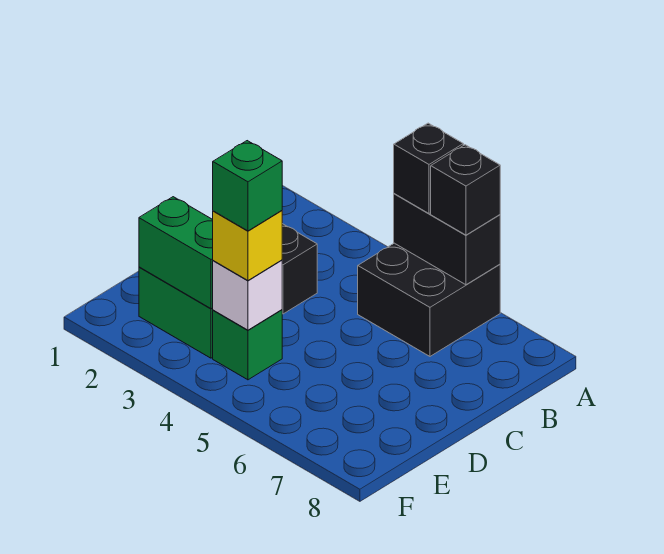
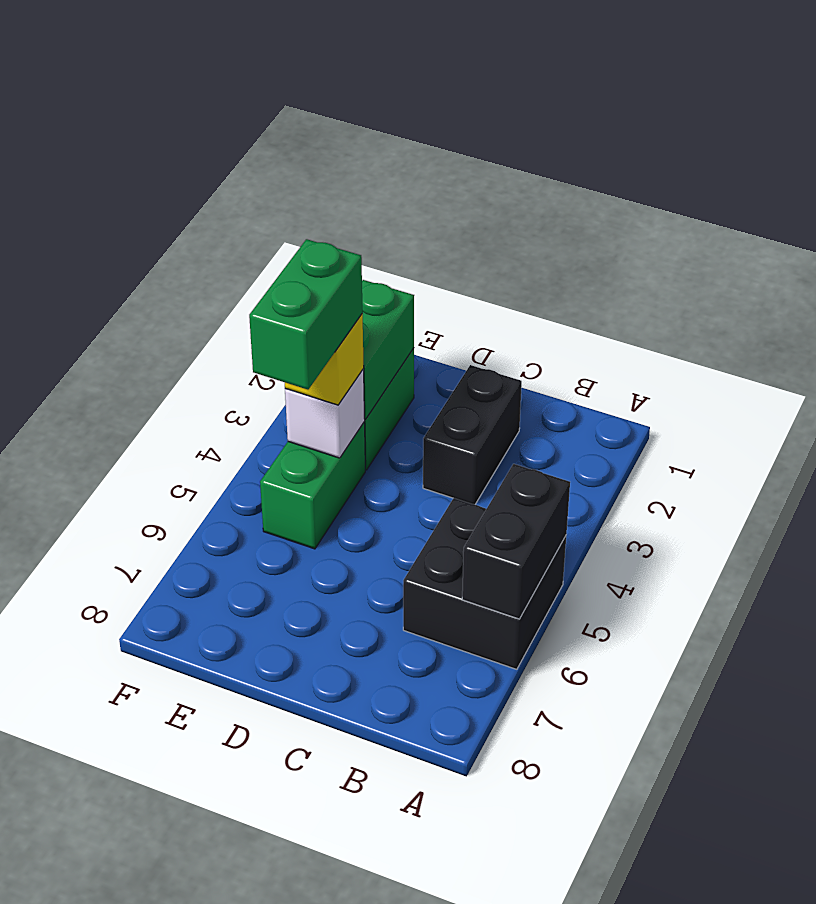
black 1x1 brick [394,123,463,213] -> none
black 1x1 brick [431,145,500,235] -> none
green 1x1 brick [213,310,282,380] -> green 1x2 brick [260,422,365,549]
green 1x1 brick [213,141,282,231] -> green 1x2 brick [249,239,363,390]

